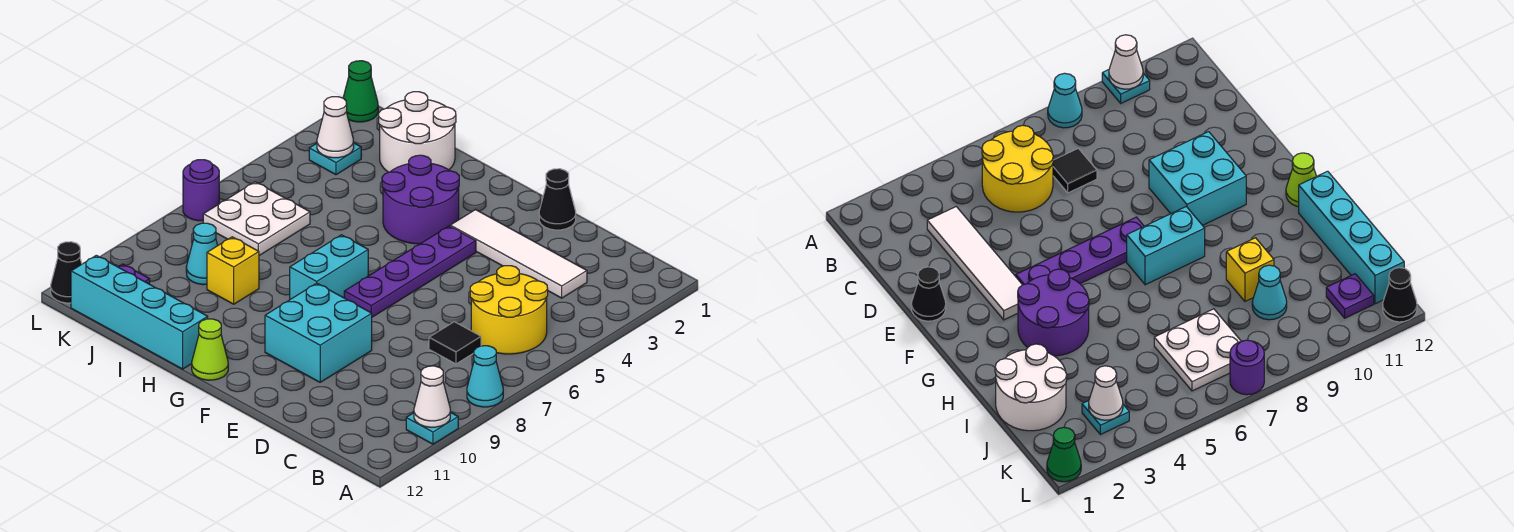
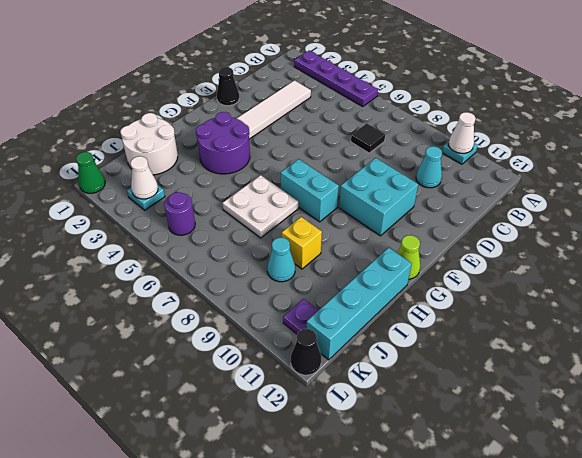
cyan 1x1 cone [467,346,503,407] -> cyan 1x1 cone moved to [416,146,442,188]
yellow 2x2 round brick [470,266,548,354] -> none
purple 1x4 plate [344,226,476,317] -> purple 1x4 plate moved to [294,51,378,107]
white 2x2 plate [203,182,310,256] -> white 2x2 plate moved to [222,175,299,238]
purple 1x1 round brick [183,160,219,221] -> purple 1x1 round brick moved to [164,192,195,235]

